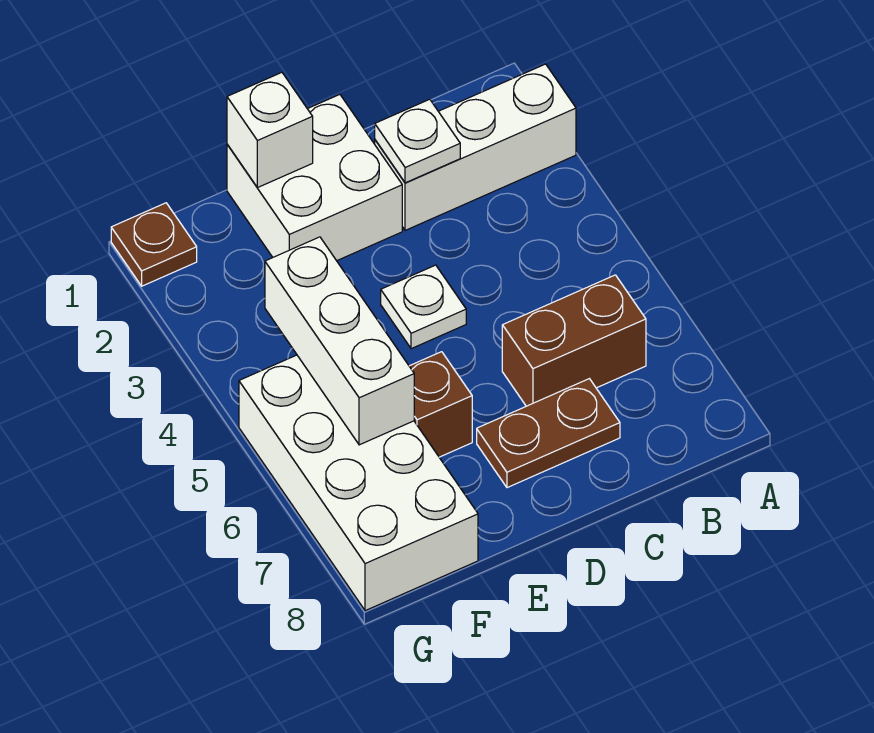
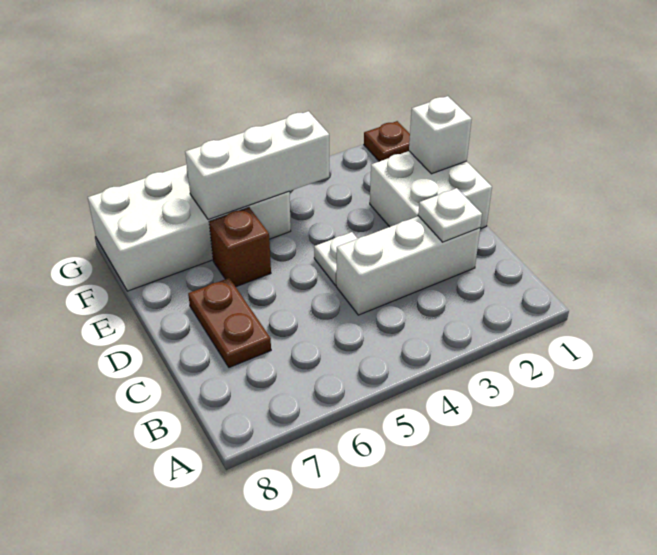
white 1x3 brick [375,64,576,230] -> white 1x3 brick turned to [336,216,480,315]
brown 1x2 brick [502,275,646,406] -> none

